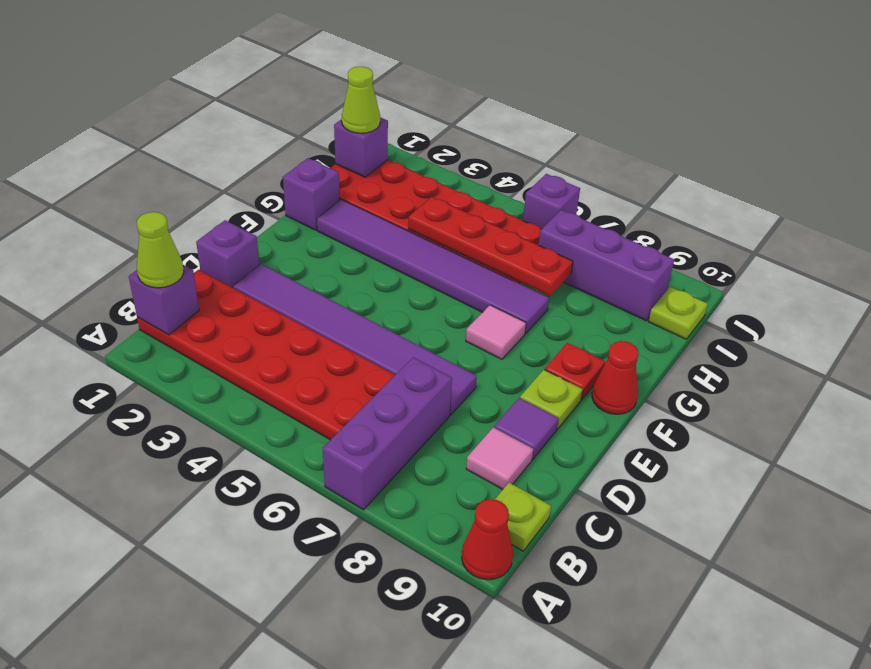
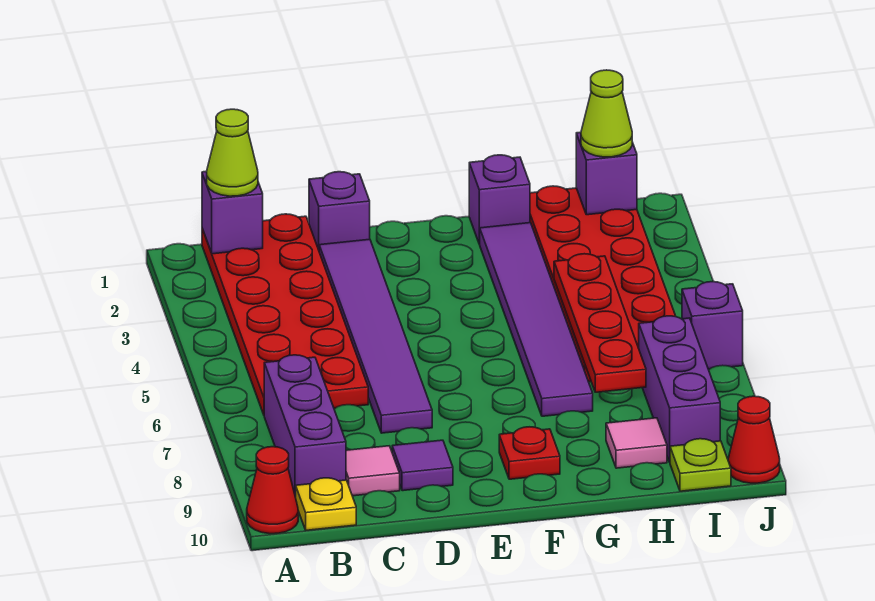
purple 1x3 brick [323,357,452,510] -> purple 1x3 brick turned to [264,355,346,497]
lime 1x1 plate [495,483,551,551] -> yellow 1x1 plate [296,478,356,530]
lime 1x1 plate [520,370,583,429] -> none
pink 1x1 tile [466,305,526,359] -> pink 1x1 tile moved to [606,418,667,468]
red 1x1 cone [592,341,639,414] -> red 1x1 cone moved to [728,396,780,483]

